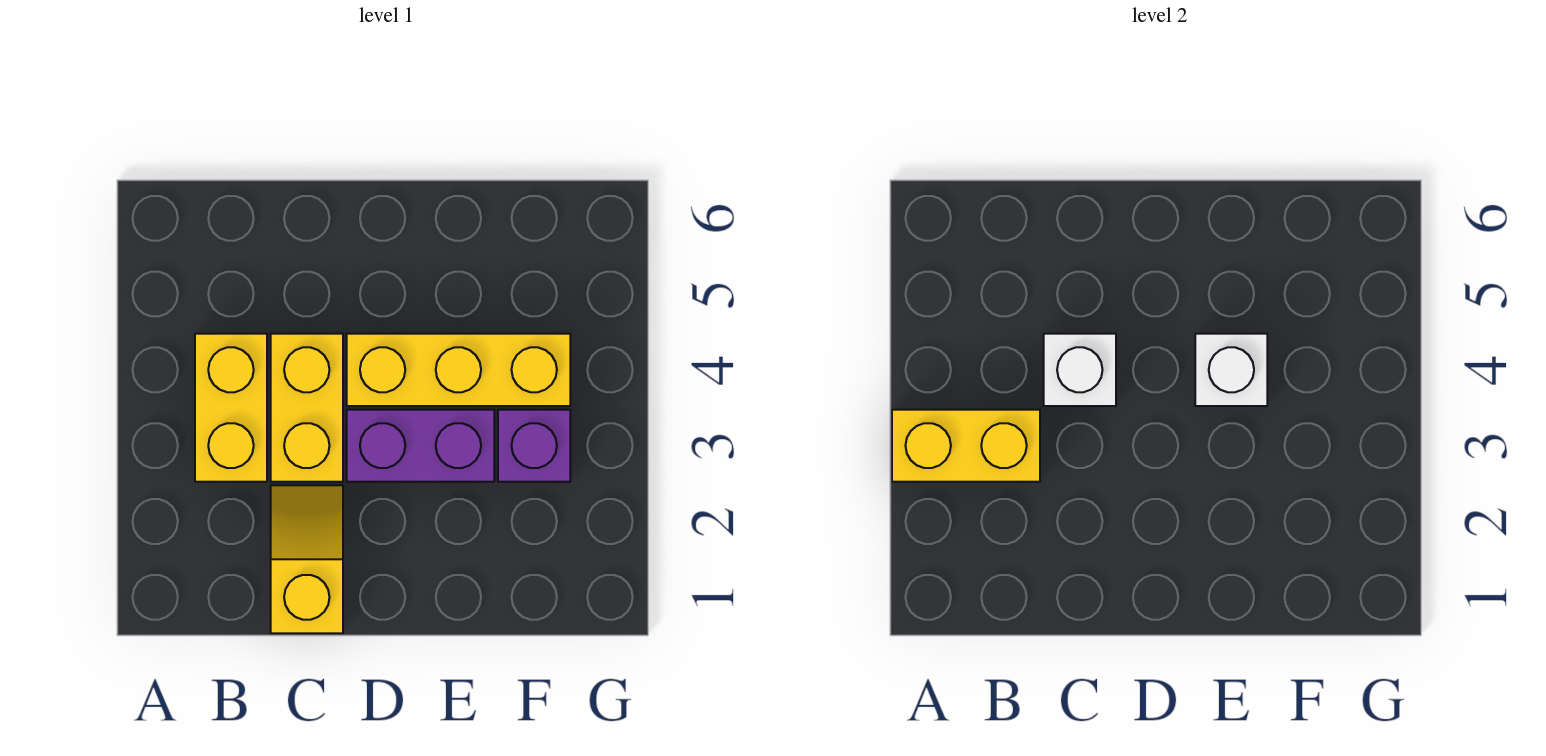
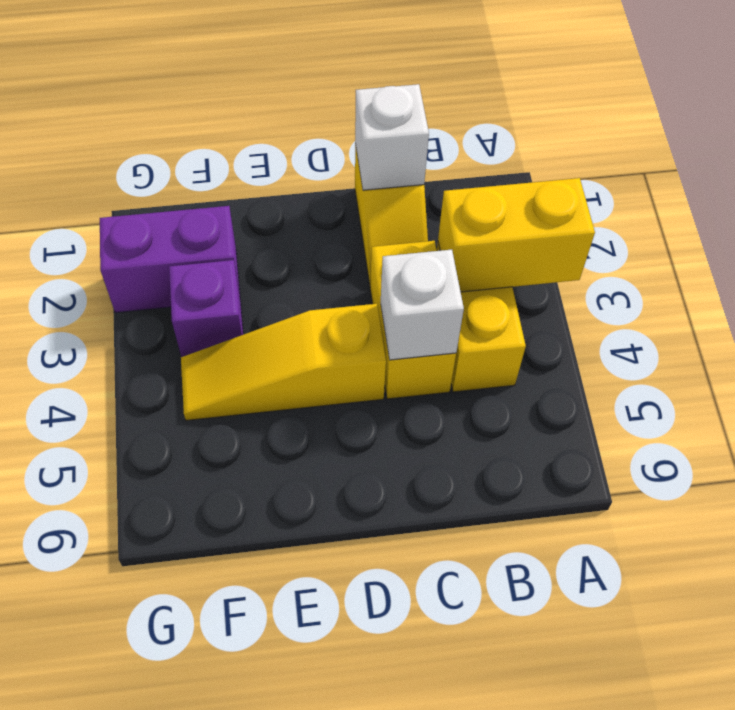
purple 1x2 brick [347,410,494,482] -> purple 1x2 brick moved to [100,206,240,313]
yellow 1x3 brick [347,334,570,406] -> yellow 1x3 slope [181,304,386,421]
white 1x1 brick [1195,334,1267,406] -> white 1x1 brick moved to [355,84,429,190]

